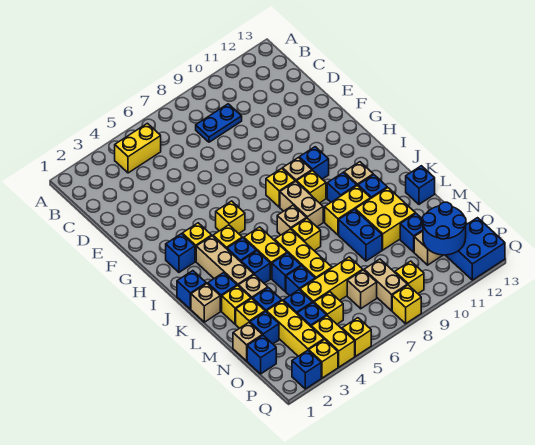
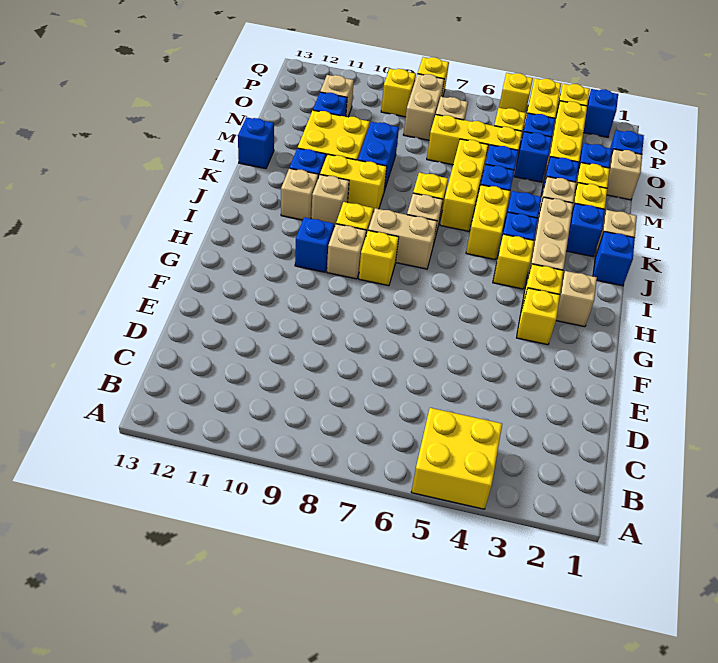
yellow 1x2 brick [115,123,161,173] -> yellow 2x2 brick [411,408,502,509]
blue 1x2 plate [196,104,242,142] -> none
blue 1x1 brick [166,234,195,272] -> tan 1x1 brick [556,271,597,327]
yellow 1x1 brick [216,201,245,234] -> yellow 1x1 brick moved to [517,288,560,345]
tan 1x2 brick [280,181,323,227] -> tan 1x2 brick turned to [368,208,437,269]
blue 1x1 brick [327,173,357,202] -> tan 1x1 brick [311,175,349,227]
blue 2x2 round brick [422,202,466,255] -> none
blue 2x2 brick [445,218,505,280] -> none

